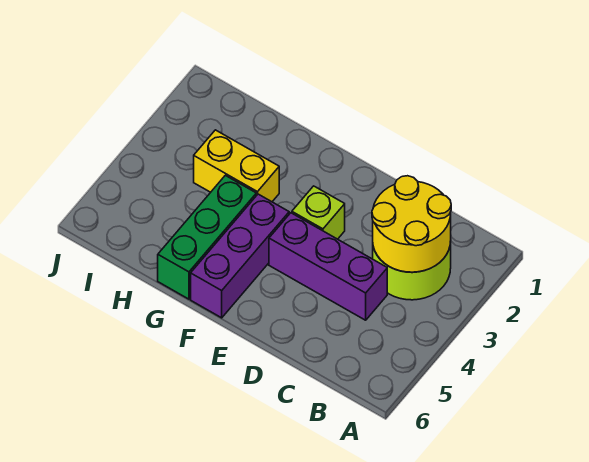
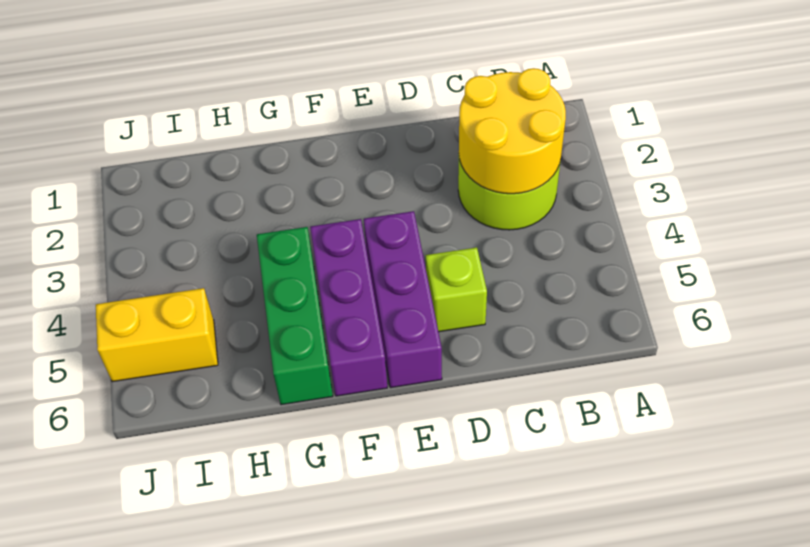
purple 1x3 brick [269,213,387,320] -> purple 1x3 brick turned to [364,211,442,388]
lime 1x1 brick [292,186,345,239] -> lime 1x1 brick moved to [426,247,487,332]
yellow 1x2 brick [194,130,279,202] -> yellow 1x2 brick moved to [96,288,218,382]

